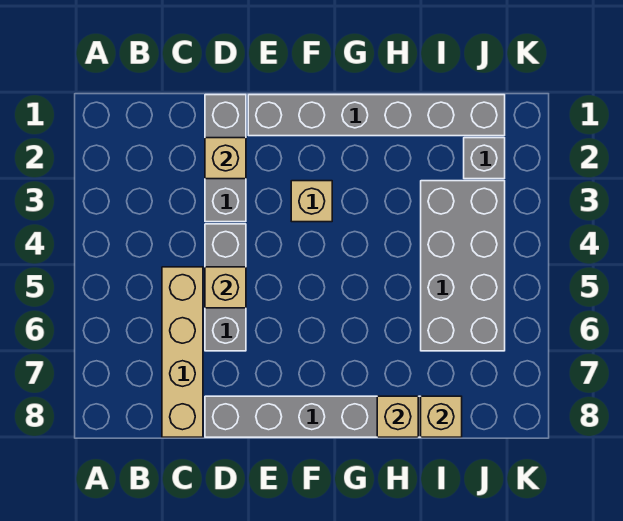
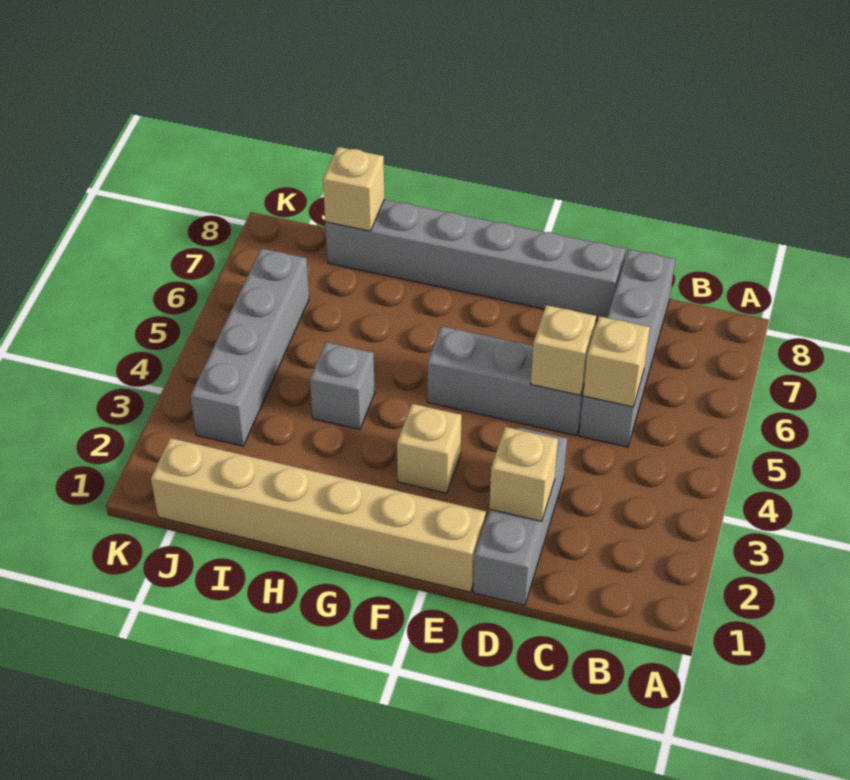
tan 1x4 brick [162,267,203,437] -> grey 1x4 brick [579,249,675,447]
grey 1x3 brick [205,224,246,351] -> grey 1x3 brick turned to [427,326,584,436]
grey 1x6 brick [248,95,505,136] -> tan 1x6 brick [151,438,486,592]
tan 1x1 brick [377,396,418,437] -> tan 1x1 brick moved to [583,316,650,407]
grey 2x4 brick [421,181,505,351] -> grey 1x4 brick [190,248,309,446]
grey 1x1 brick [464,138,505,179] -> grey 1x1 brick moved to [310,342,375,429]

